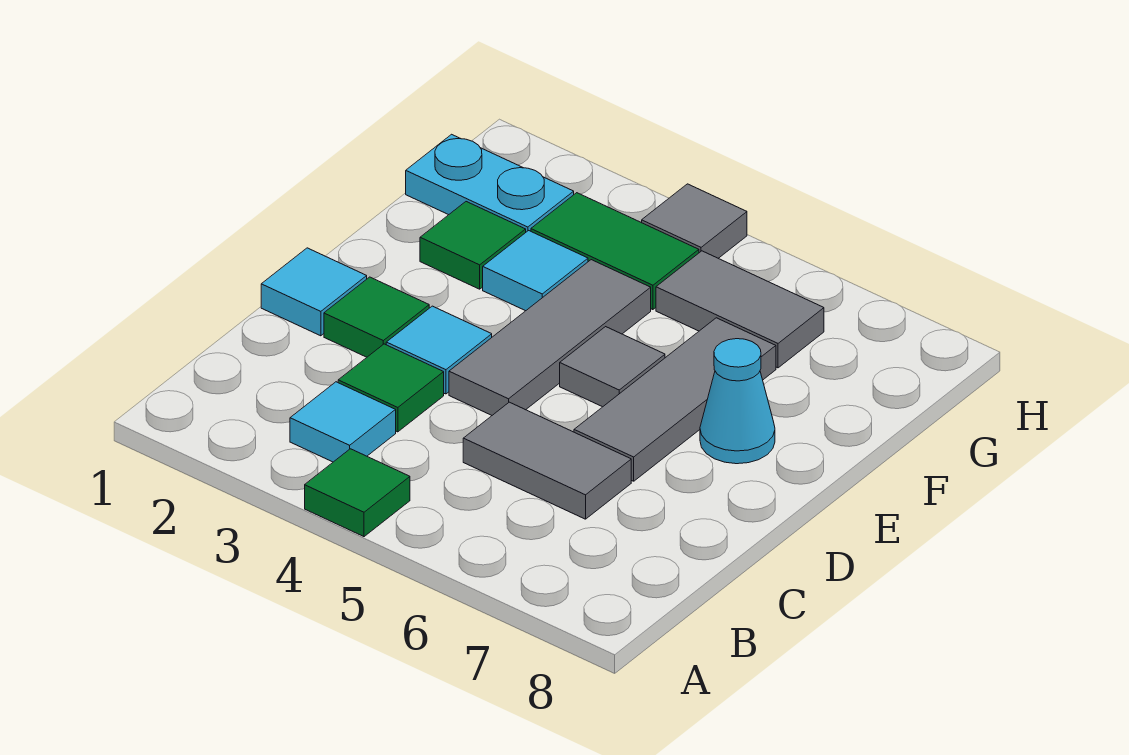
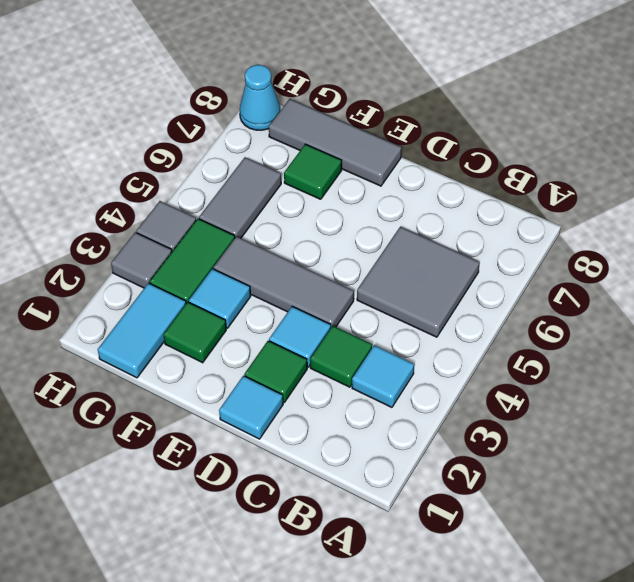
green 1x1 tile [305,449,410,537] -> green 1x1 tile moved to [284,144,342,199]
grey 1x2 tile [463,402,631,519] -> grey 2x2 tile [357,227,480,337]
grey 1x3 tile [574,318,776,481] -> grey 1x3 tile moved to [269,99,402,186]
grey 1x1 tile [560,327,665,407] -> grey 1x1 tile moved to [111,232,172,288]
cyan 1x1 cone [700,339,775,464] -> cyan 1x1 cone moved to [240,65,280,130]
cyan 1x2 plate [406,134,574,232] -> cyan 1x2 tile [98,283,186,378]

